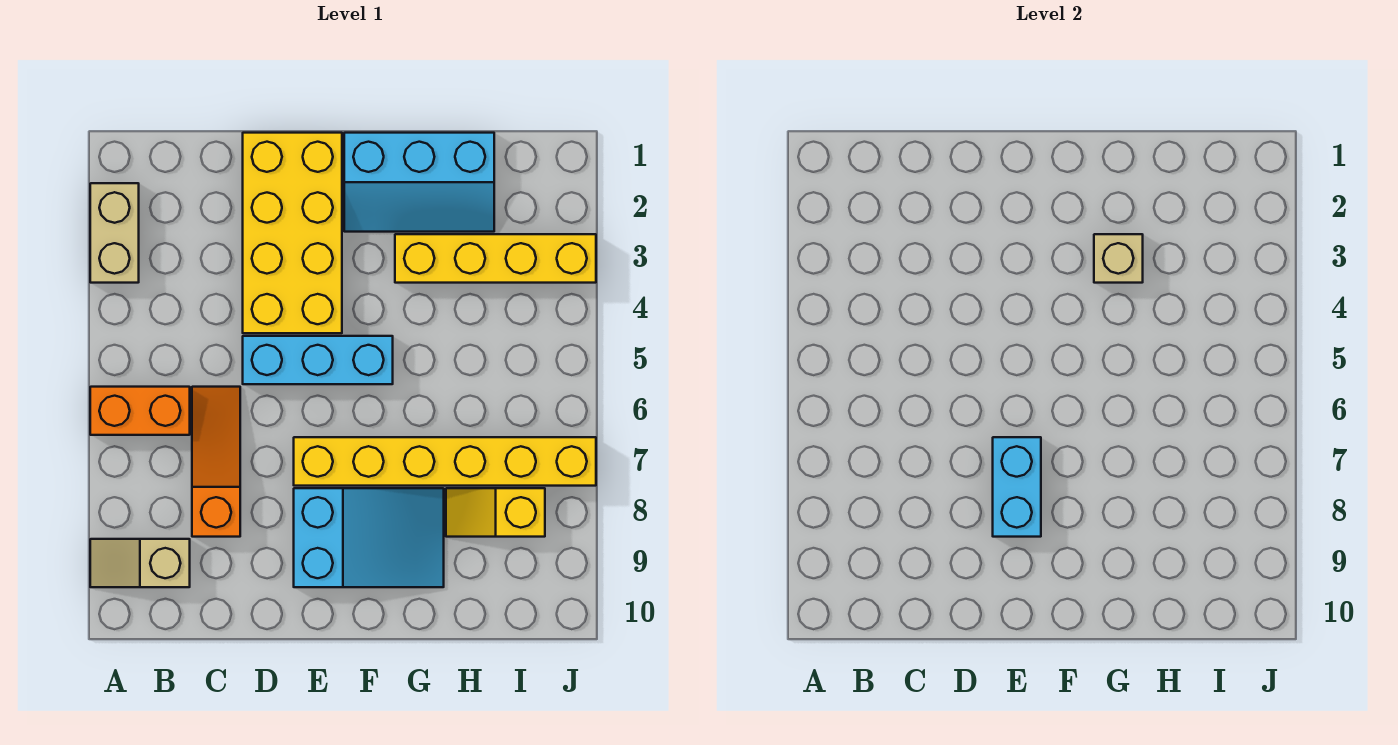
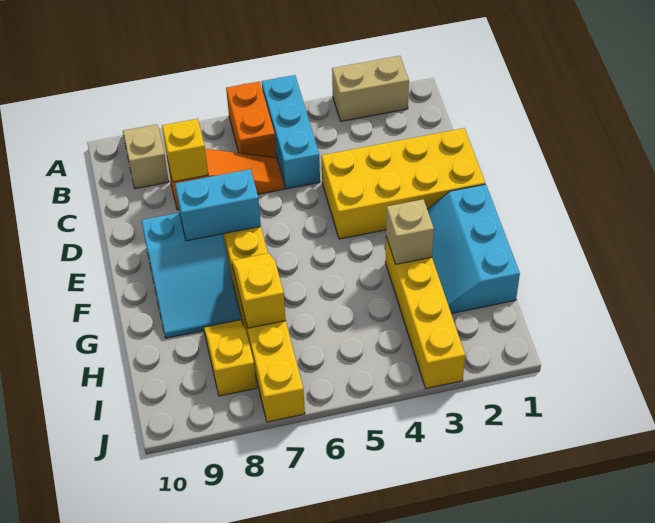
none -> yellow 1x1 brick [162,119,208,182]
cyan 1x3 brick [243,336,393,384] -> cyan 1x3 brick moved to [262,75,320,189]
none -> yellow 1x2 slope [232,253,286,328]

